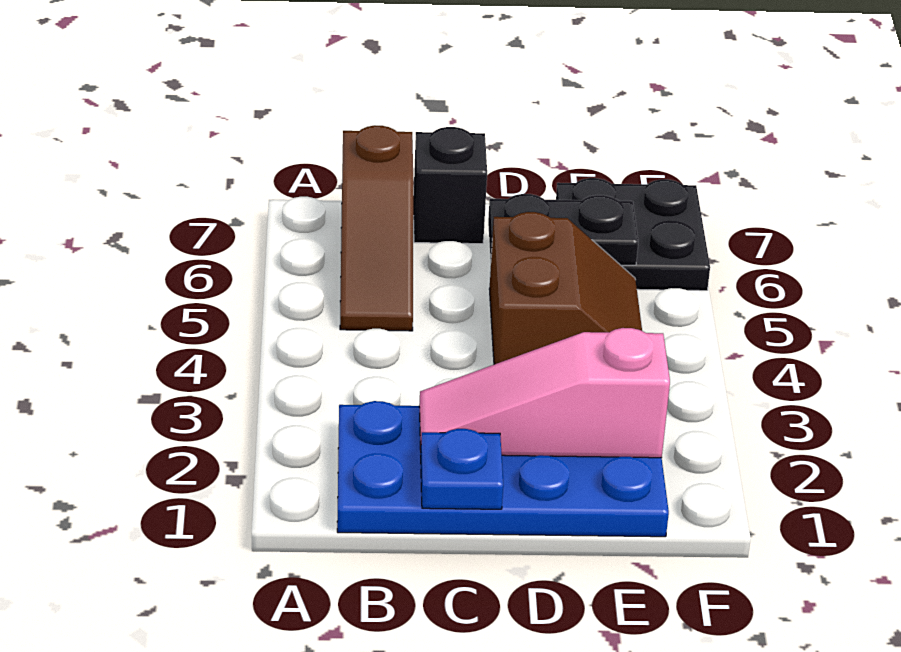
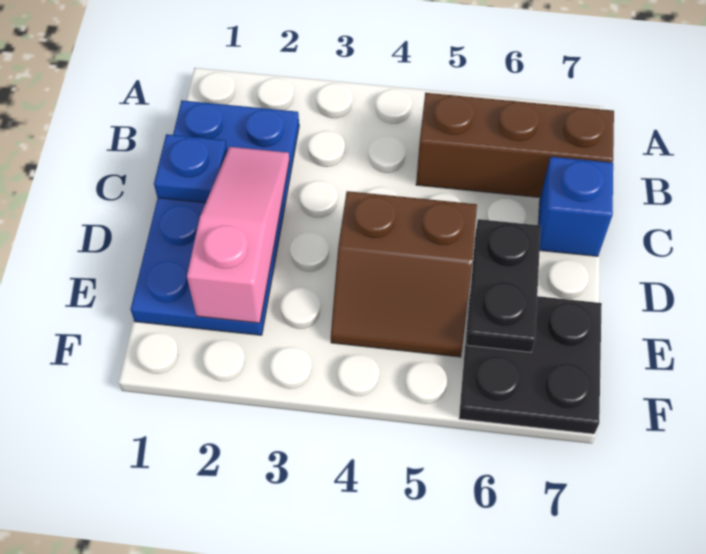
brown 1x3 slope [340,125,413,331] -> brown 1x3 brick [416,93,614,197]
black 1x1 brick [413,127,487,244] -> blue 1x1 brick [538,157,613,256]

